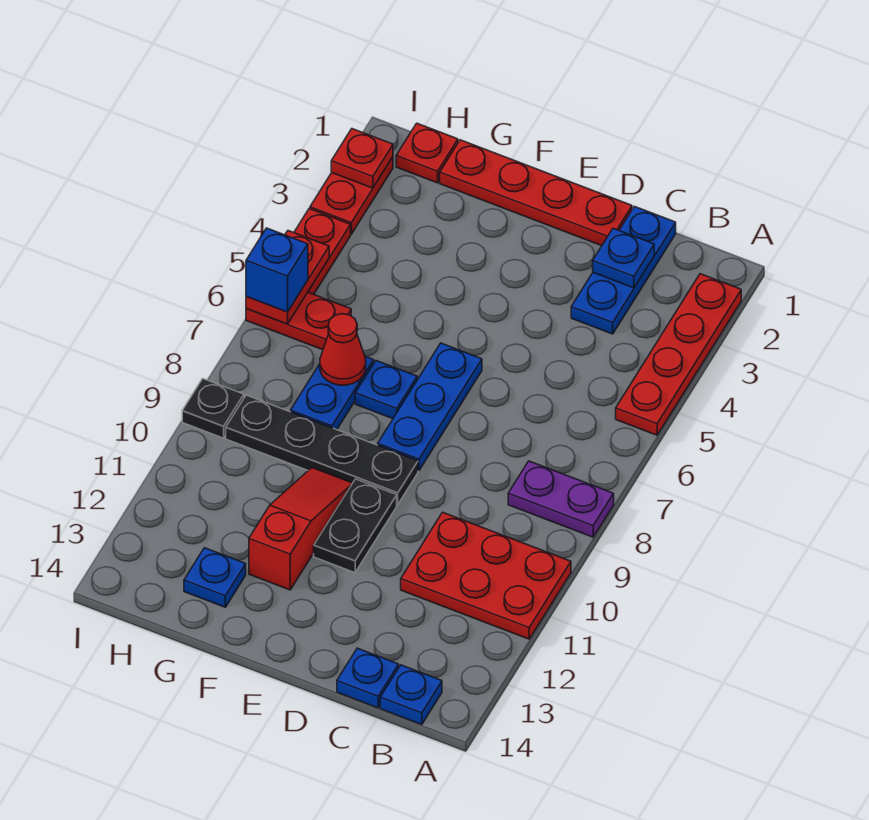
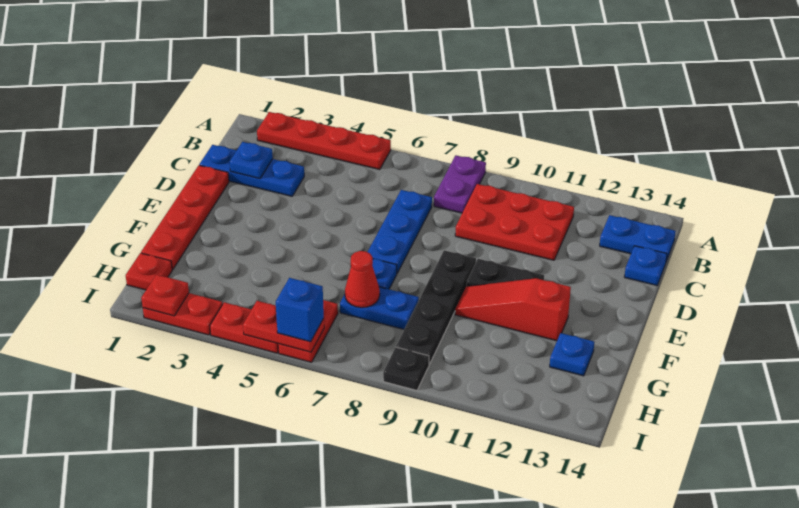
red 2x3 plate [401,512,571,639] -> red 2x3 plate turned to [455,184,574,260]
blue 1x1 plate [380,665,442,725] -> blue 1x2 plate [600,215,676,261]
blue 1x3 plate [378,343,482,471] -> blue 1x3 plate turned to [368,190,432,273]

